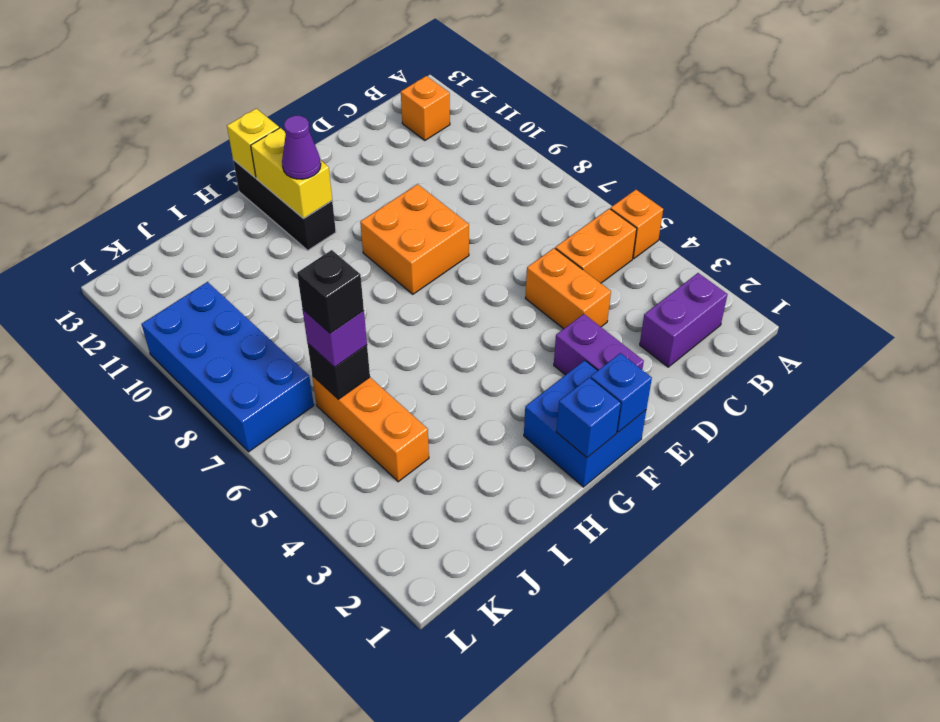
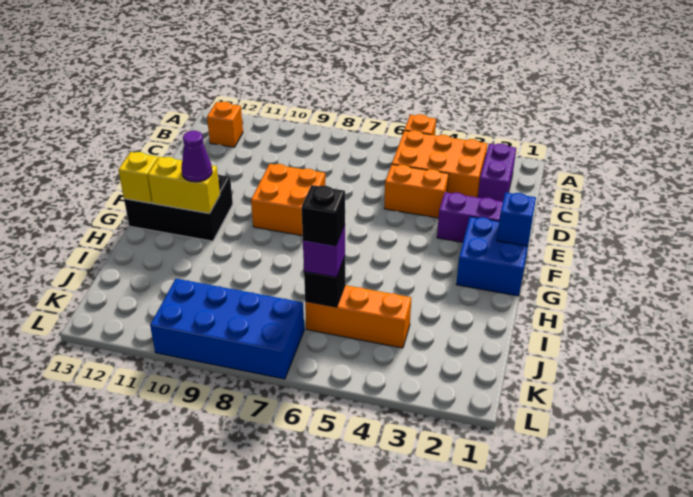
orange 1x2 brick [555,209,637,283] -> orange 2x3 brick [392,130,488,197]
blue 1x1 brick [557,377,621,458] -> none
black 1x3 brick [233,160,336,250] -> black 2x3 brick [124,174,233,241]

